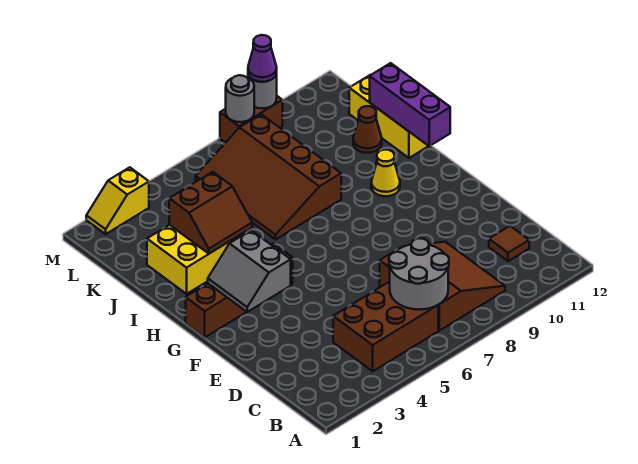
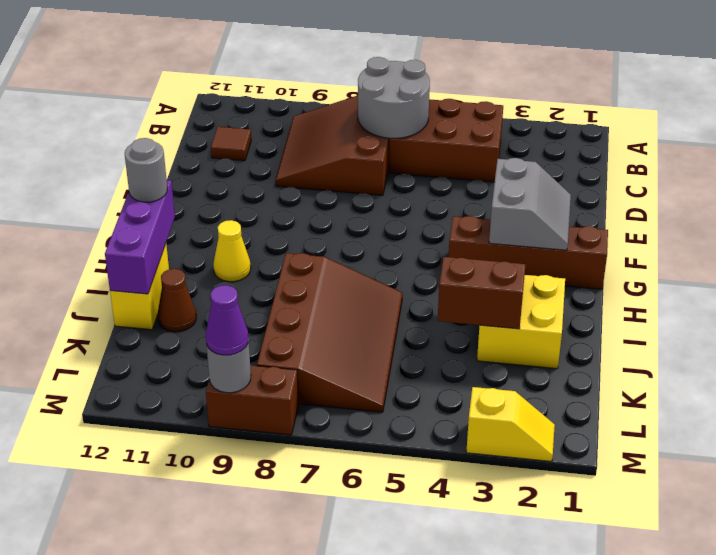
yellow 1x3 brick [349,75,428,158] -> yellow 1x2 brick [110,244,169,330]
grey 1x1 round brick [226,75,254,122] -> grey 1x1 round brick moved to [125,138,167,202]

